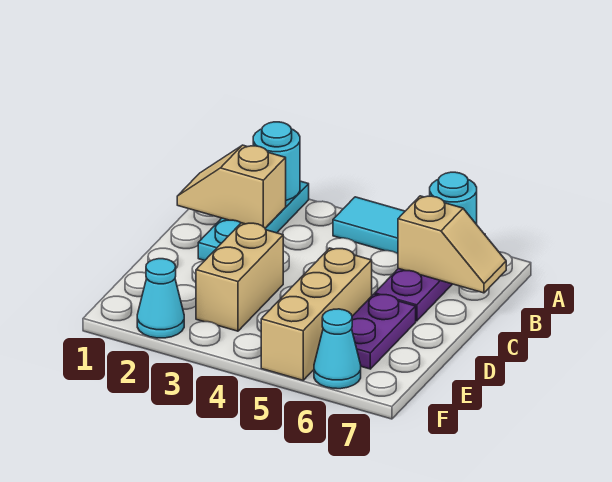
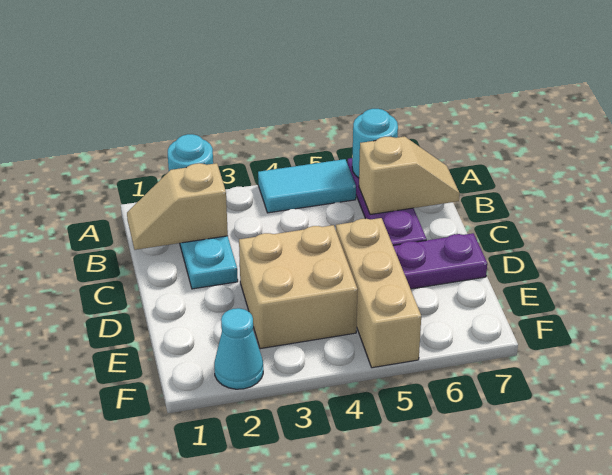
tan 1x2 brick [196,223,283,331] -> tan 2x2 brick [239,225,358,349]
purple 1x2 plate [352,294,416,369] -> purple 1x2 plate turned to [393,233,487,289]
cyan 1x1 cone [314,309,361,389] -> none

